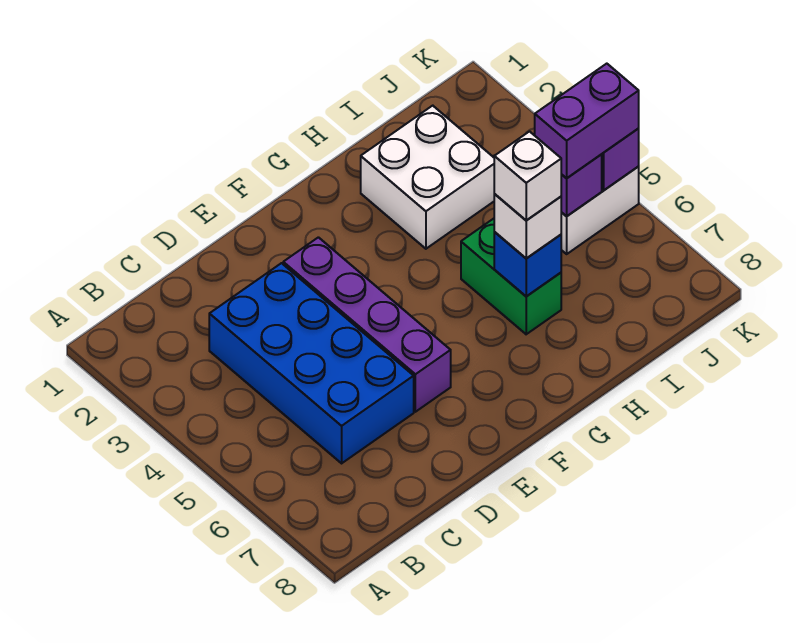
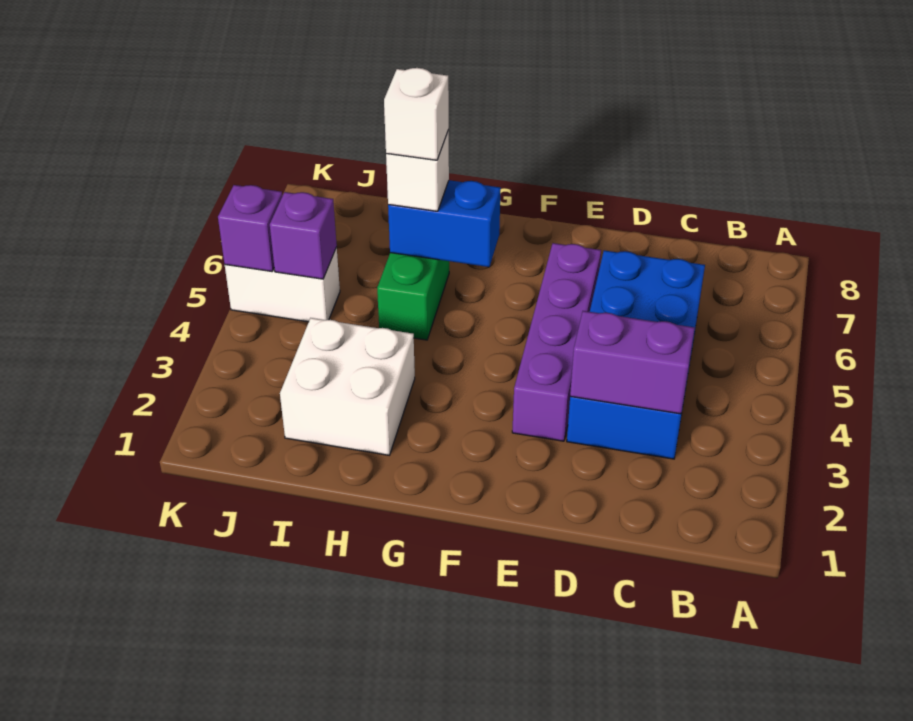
blue 1x1 brick [494,232,561,296] -> blue 1x2 brick [388,180,501,267]
purple 1x2 brick [535,64,639,178] -> purple 1x2 brick moved to [570,311,695,414]

